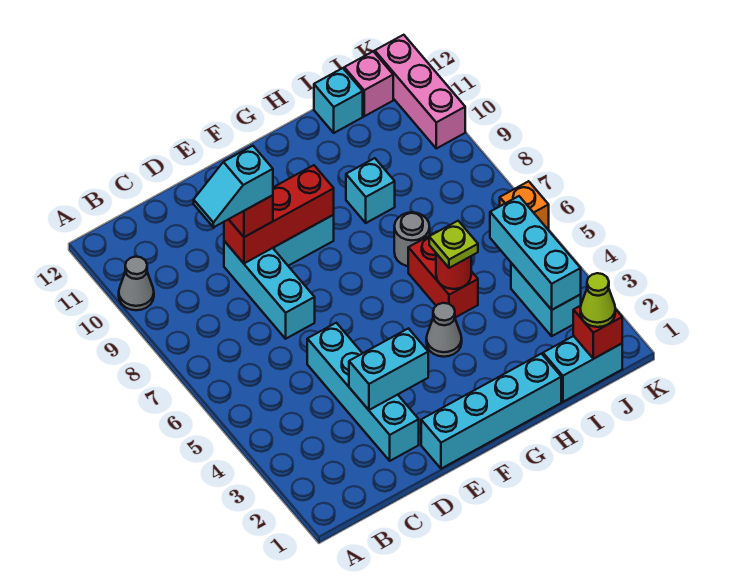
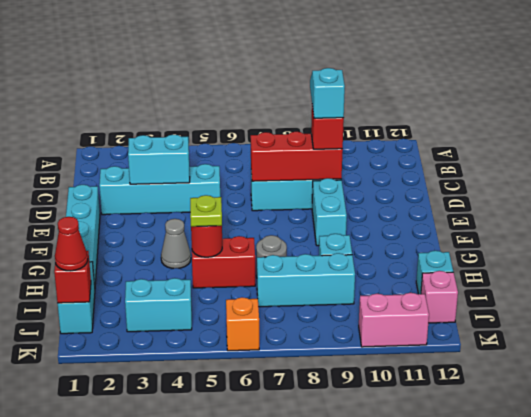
grey 1x1 cone [119,257,154,310] -> none
cyan 1x2 brick [349,328,428,410] -> cyan 1x2 brick turned to [128,135,190,184]
red 1x3 brick [224,165,334,263] -> red 1x3 brick turned to [251,132,343,181]
lime 1x1 cone [580,273,615,327] -> red 1x1 cone [55,217,88,271]
cyan 1x3 brick [490,196,581,310] -> cyan 1x3 brick moved to [257,253,355,307]
pink 1x3 brick [375,35,465,148] -> pink 1x2 brick [359,293,429,347]

